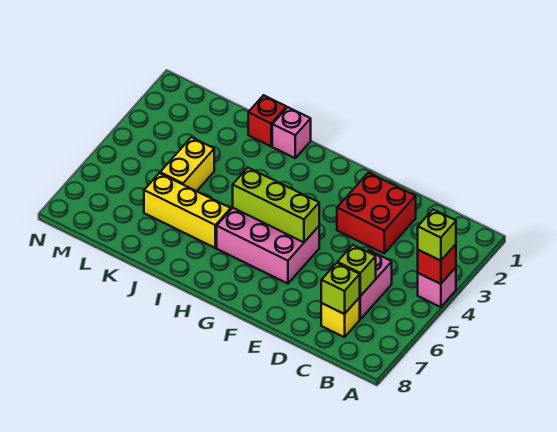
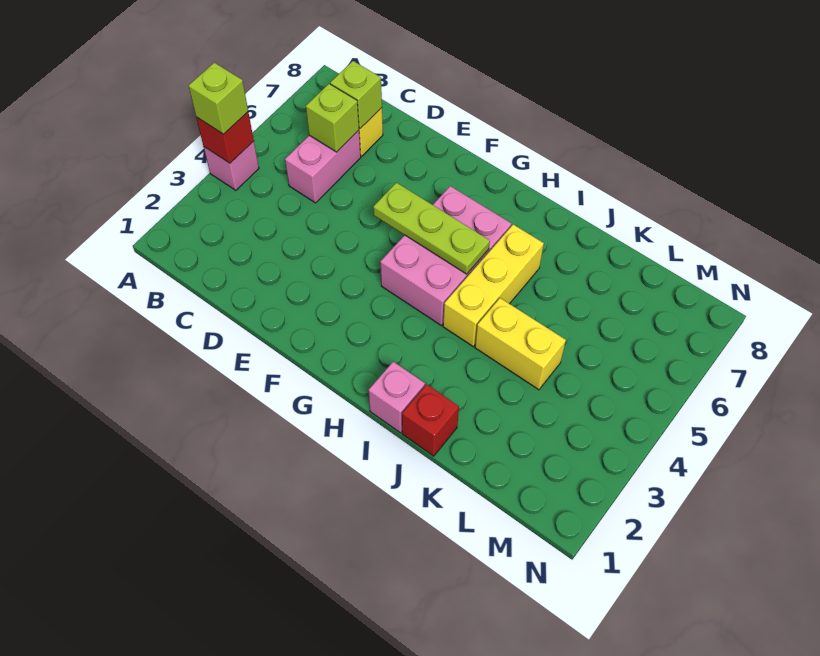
red 2x2 brick [337,173,416,253] -> none
pink 2x3 brick [217,208,319,284] -> pink 2x3 brick turned to [380,186,511,326]
lime 1x3 brick [233,168,319,242] -> lime 1x3 plate [373,183,490,274]
yellow 1x3 brick [144,173,231,248] -> yellow 1x3 brick turned to [443,225,544,346]
yellow 1x2 brick [160,137,214,191] -> yellow 1x2 brick turned to [475,298,566,390]

